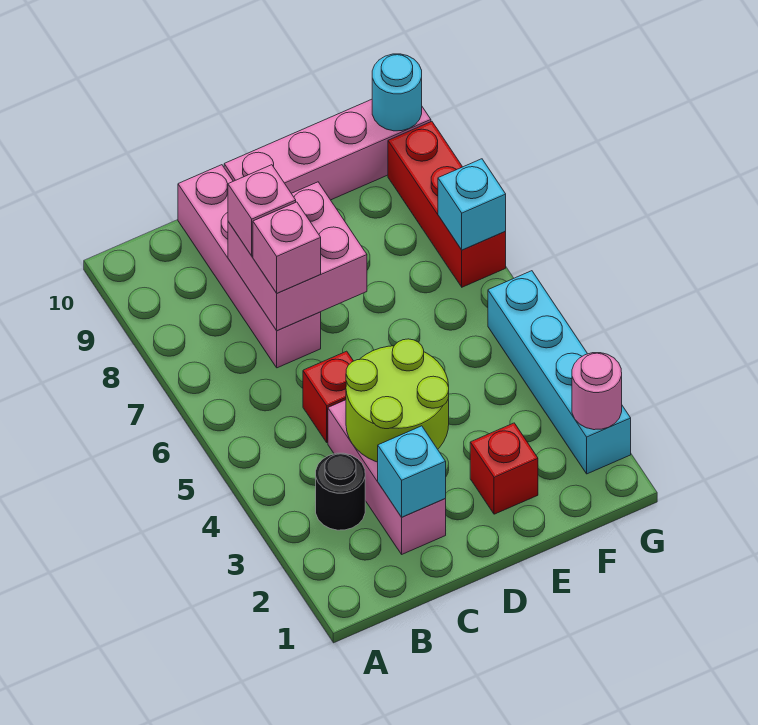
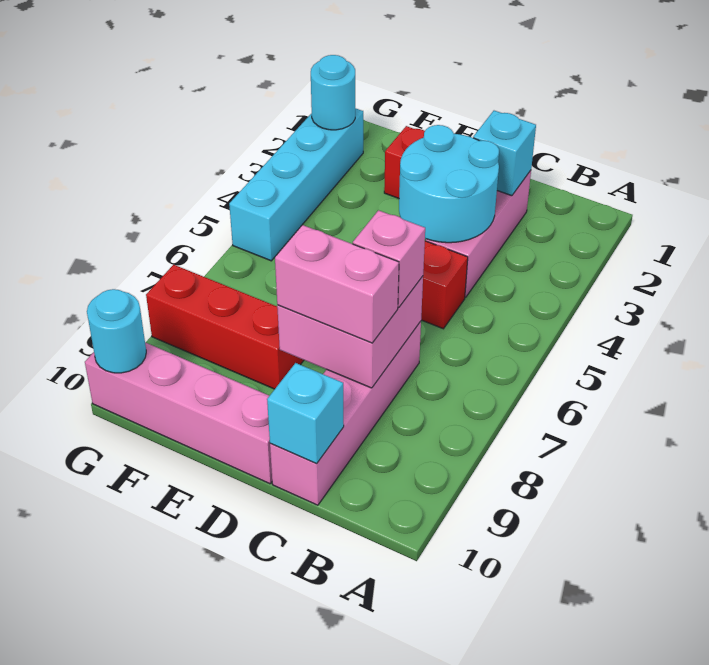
black 1x1 round brick [316,453,365,530] -> none
lime 2x2 round brick [346,339,449,462] -> cyan 2x2 round brick [399,125,499,243]
pink 1x1 brick [228,165,296,256] -> pink 1x2 brick [275,225,399,343]
pink 1x1 round brick [572,353,622,430] -> cyan 1x1 round brick [311,55,355,130]
red 1x3 brick [388,122,506,287] -> red 1x3 brick turned to [146,265,304,389]
cyan 1x1 brick [438,159,506,250] -> cyan 1x1 brick moved to [267,363,344,464]

